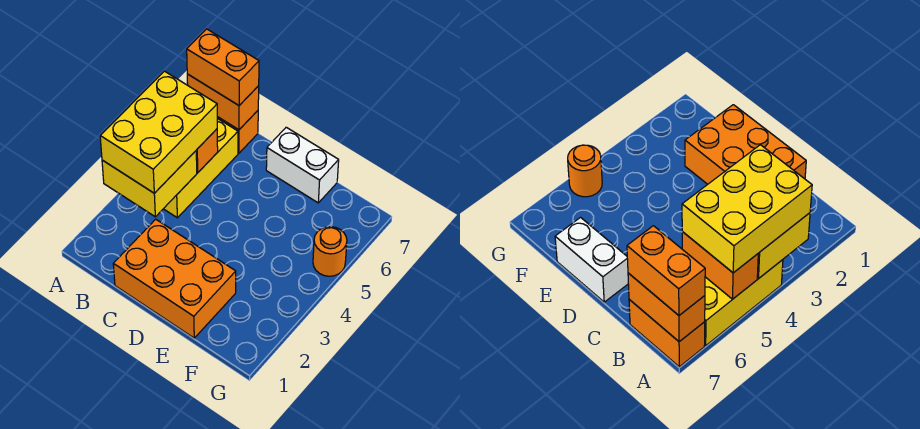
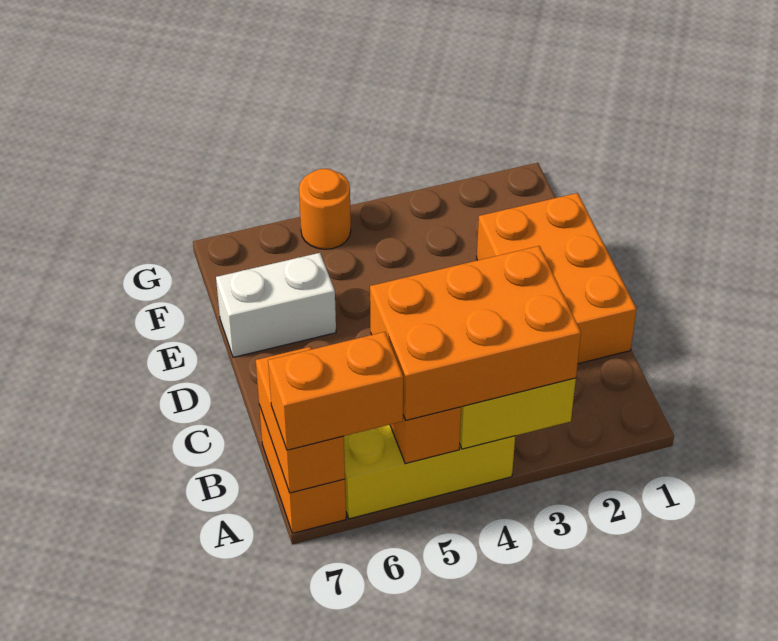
yellow 2x3 brick [100,71,217,193] -> orange 2x3 brick [370,246,581,420]
orange 1x2 brick [187,29,259,105] -> orange 1x2 brick turned to [268,332,403,450]
white 1x2 brick [266,127,339,203] -> white 1x2 brick turned to [216,253,336,357]

